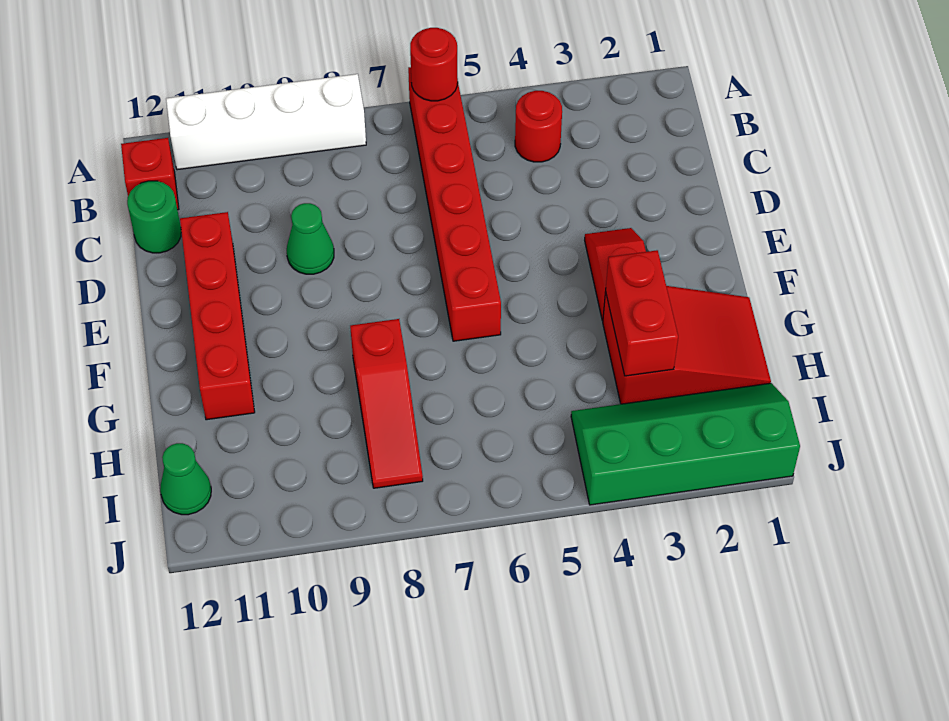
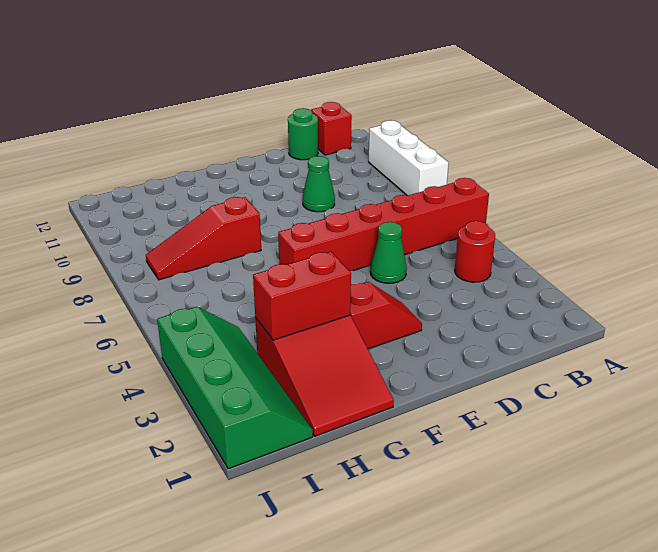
red 1x1 round brick [410,28,458,101] -> none
white 1x4 brick [166,74,366,170] -> white 1x3 brick [369,120,449,196]
red 1x4 brick [180,212,255,420] -> none
green 1x1 cone [160,443,211,515] -> green 1x1 cone moved to [370,222,407,283]

